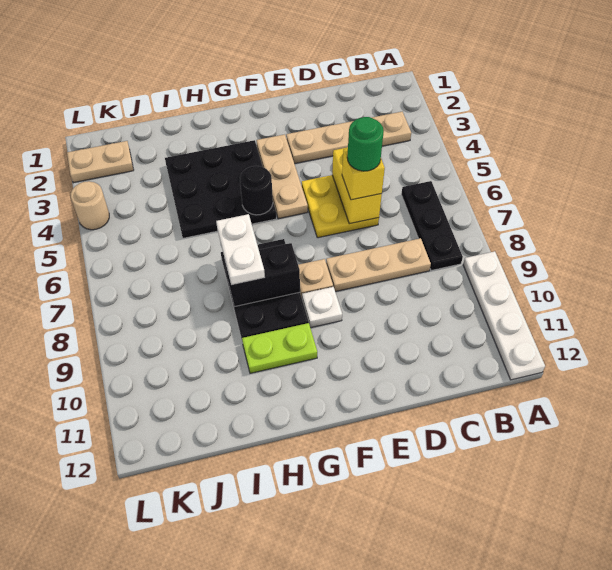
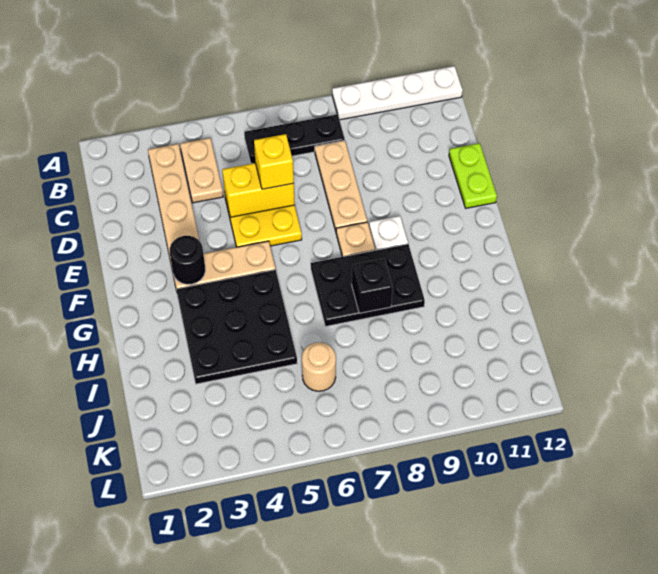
green 1x1 round brick [347,117,384,171] -> none
black 1x1 round brick [240,166,273,215] -> black 1x1 round brick moved to [170,236,205,285]
black 1x2 brick [225,243,300,307] -> black 1x1 brick [352,259,393,313]
lime 1x2 plate [242,323,317,373] -> lime 1x2 plate moved to [449,143,497,208]
white 1x2 plate [216,214,265,285] -> none
tan 1x2 plate [67,141,134,183] -> tan 1x2 plate moved to [180,138,223,203]
tan 1x1 round brick [71,181,109,230] -> tan 1x1 round brick moved to [302,342,336,391]

